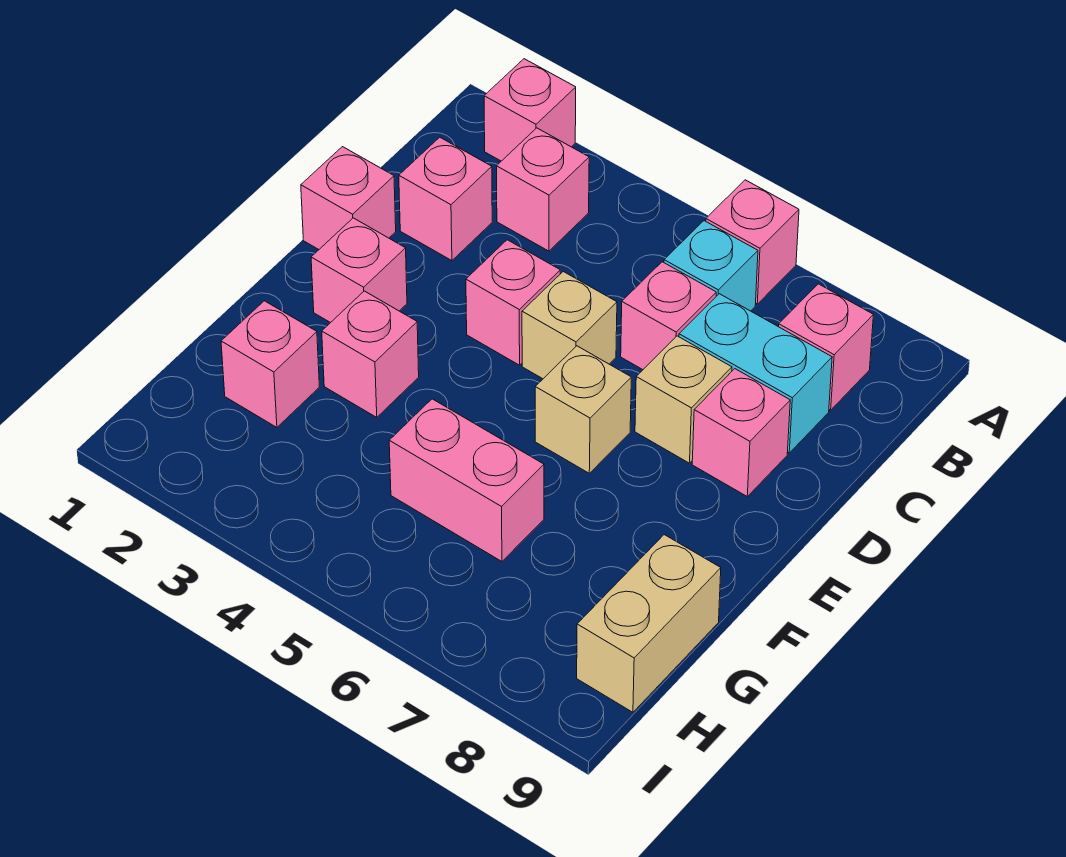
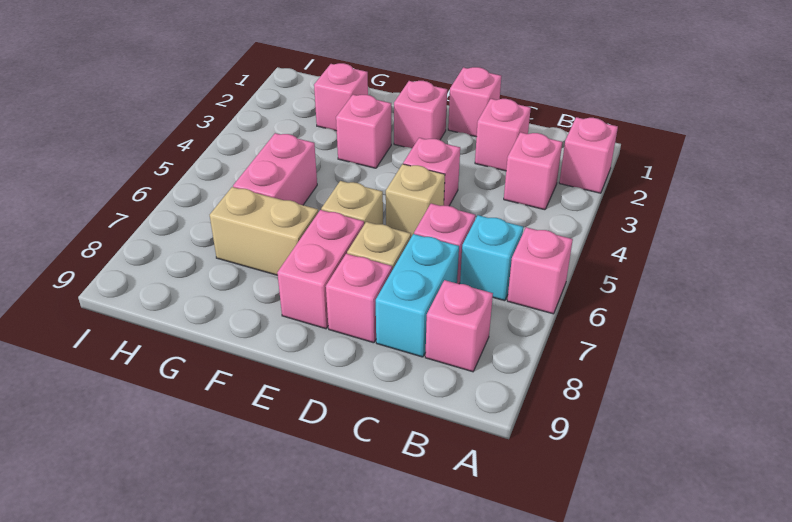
none -> pink 1x2 brick [277,210,364,329]
tan 1x2 brick [577,535,721,712] -> tan 1x2 brick moved to [210,187,318,275]

